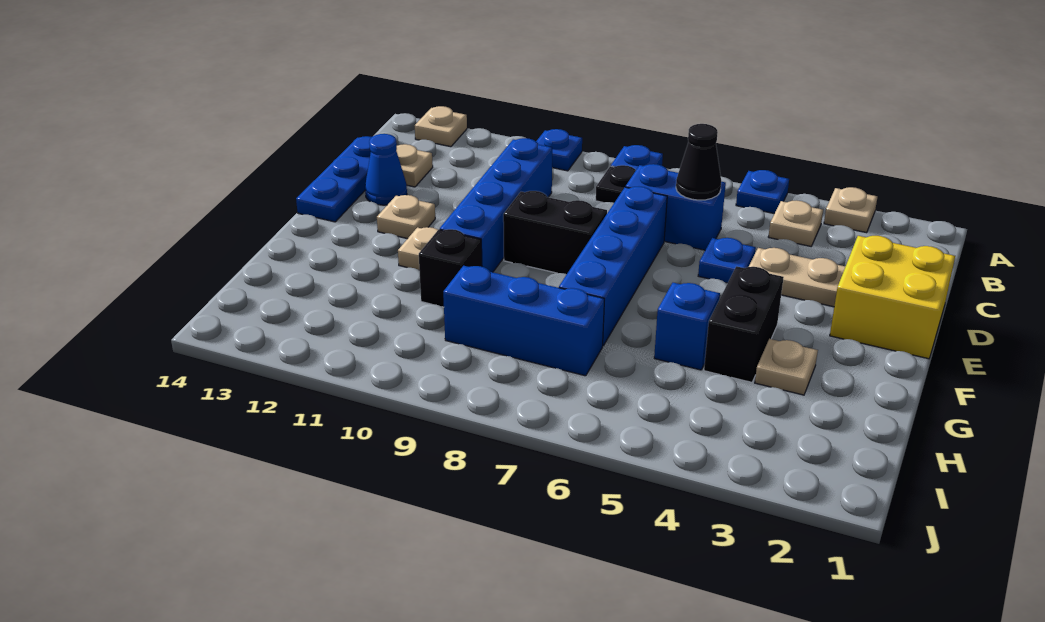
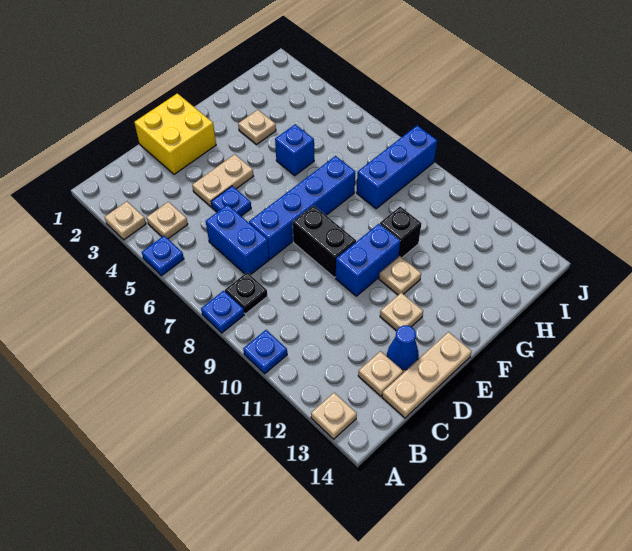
black 1x1 cone [676,124,721,200] -> none
blue 1x4 brick [440,138,552,272] -> blue 1x2 brick [336,224,400,296]
blue 1x3 plate [296,136,371,222] -> tan 1x3 plate [382,332,472,418]
tan 1x2 plate [749,248,845,307] -> tan 1x2 plate turned to [192,154,253,207]
black 1x2 brick [704,266,784,382] -> none
blue 1x3 brick [443,266,604,376] -> blue 1x3 brick turned to [356,126,437,209]

